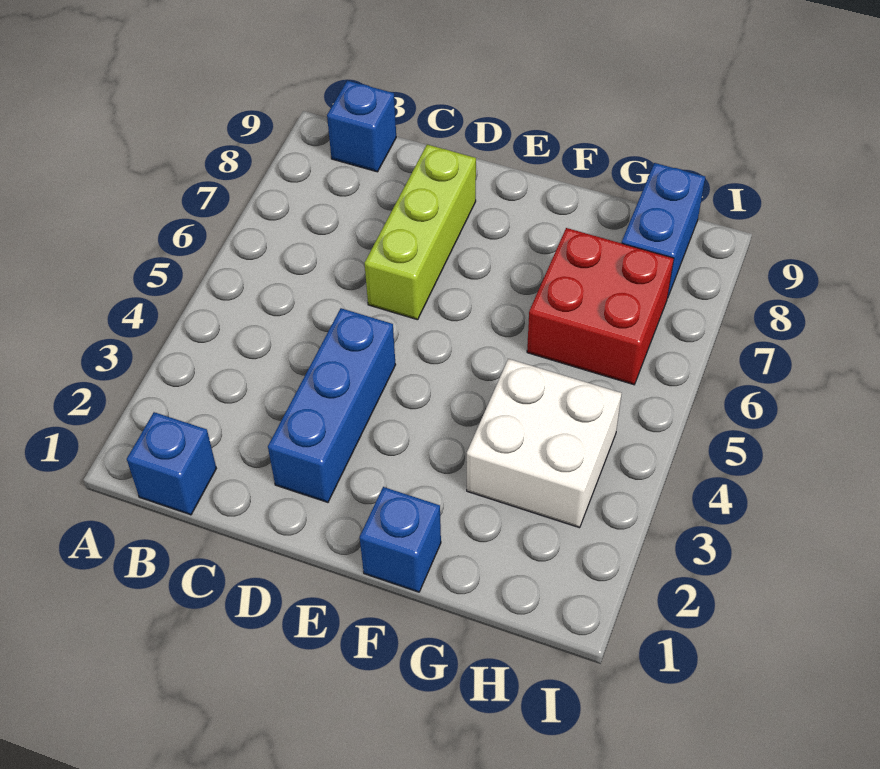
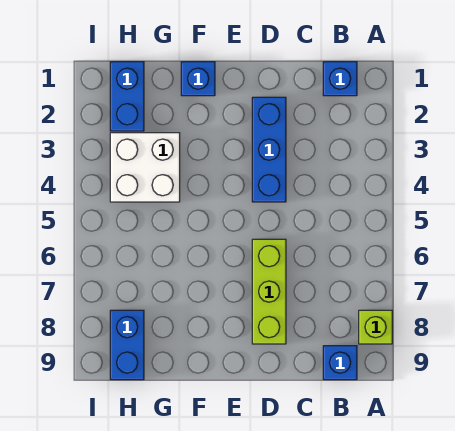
none -> lime 1x1 brick [359,310,392,344]
red 2x2 brick [527,228,674,385] -> none
none -> blue 1x2 brick [110,62,144,131]

